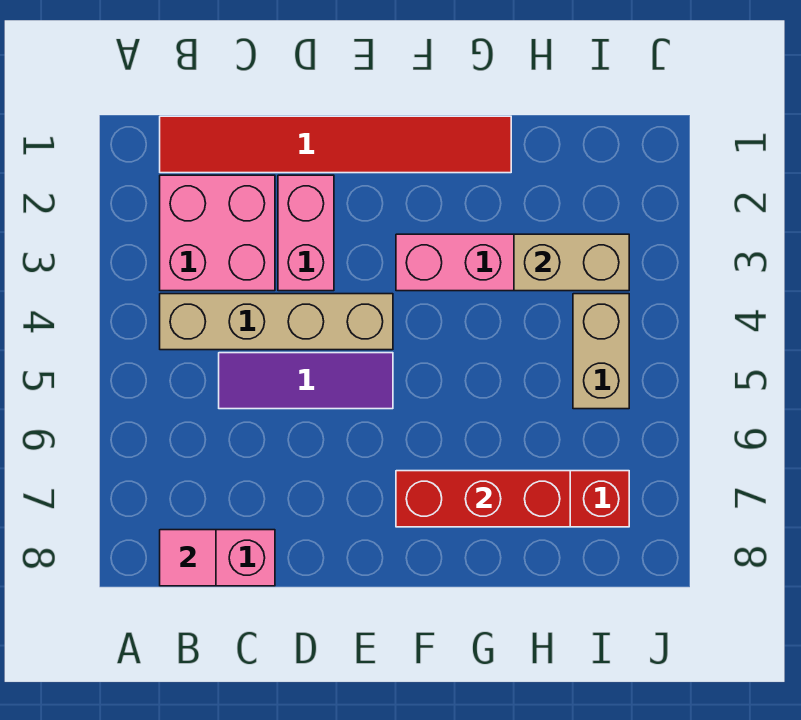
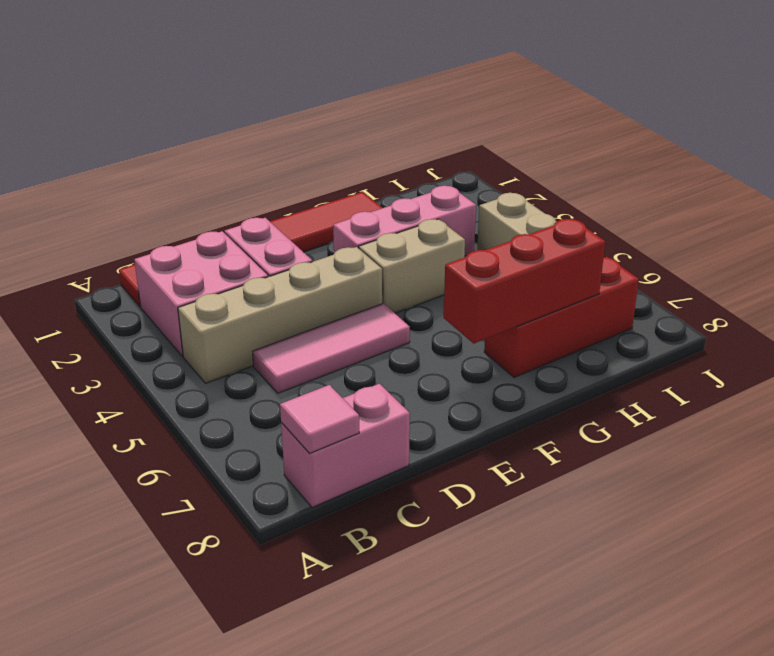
purple 1x3 tile [219,353,393,409] -> pink 1x3 tile [253,303,410,393]
tan 1x2 brick [514,234,629,291] -> tan 1x2 brick moved to [359,219,465,313]

